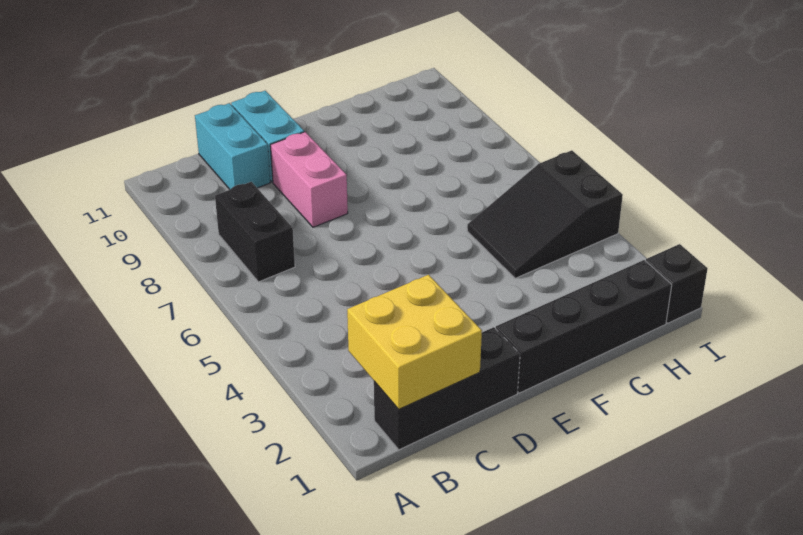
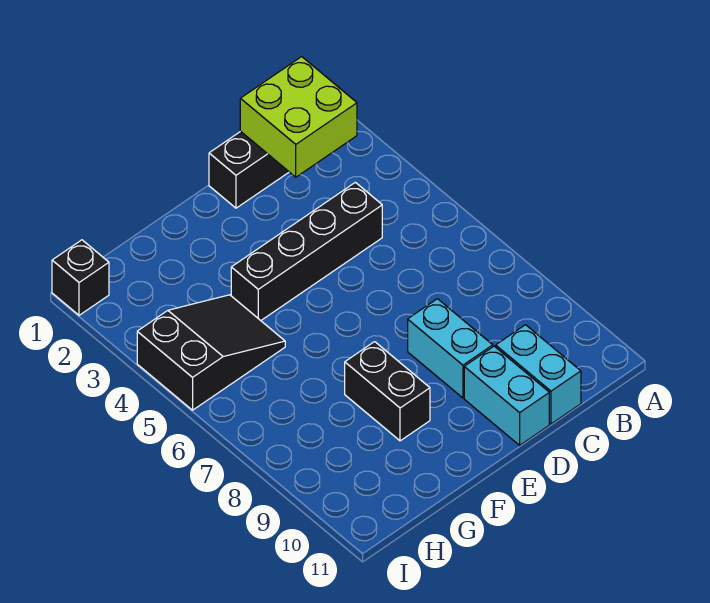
yellow 2x2 brick [347,275,482,409] -> lime 2x2 brick [240,57,357,177]
black 1x2 brick [215,182,295,282] -> black 1x2 brick moved to [345,342,430,441]
pink 1x2 brick [270,132,348,227] -> cyan 1x2 brick [408,299,493,398]
black 1x4 brick [496,260,672,393] -> black 1x4 brick moved to [231,182,382,320]

